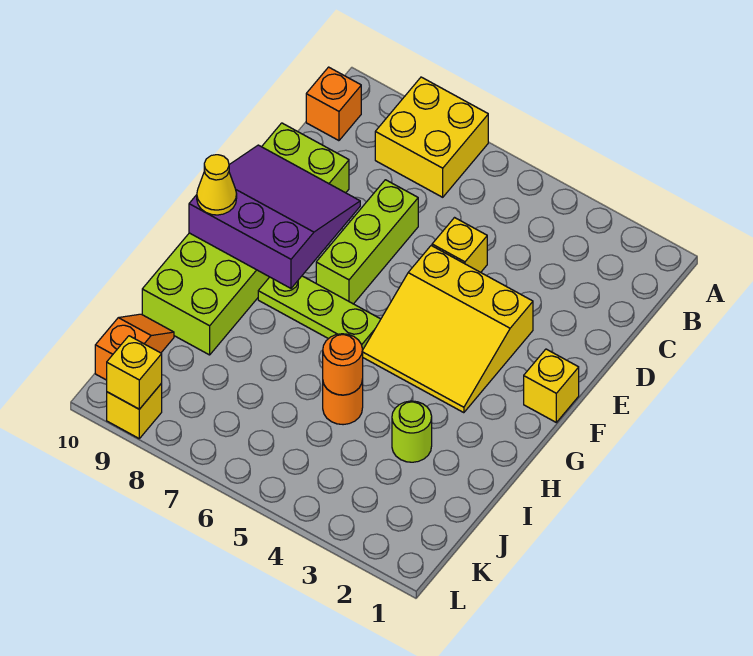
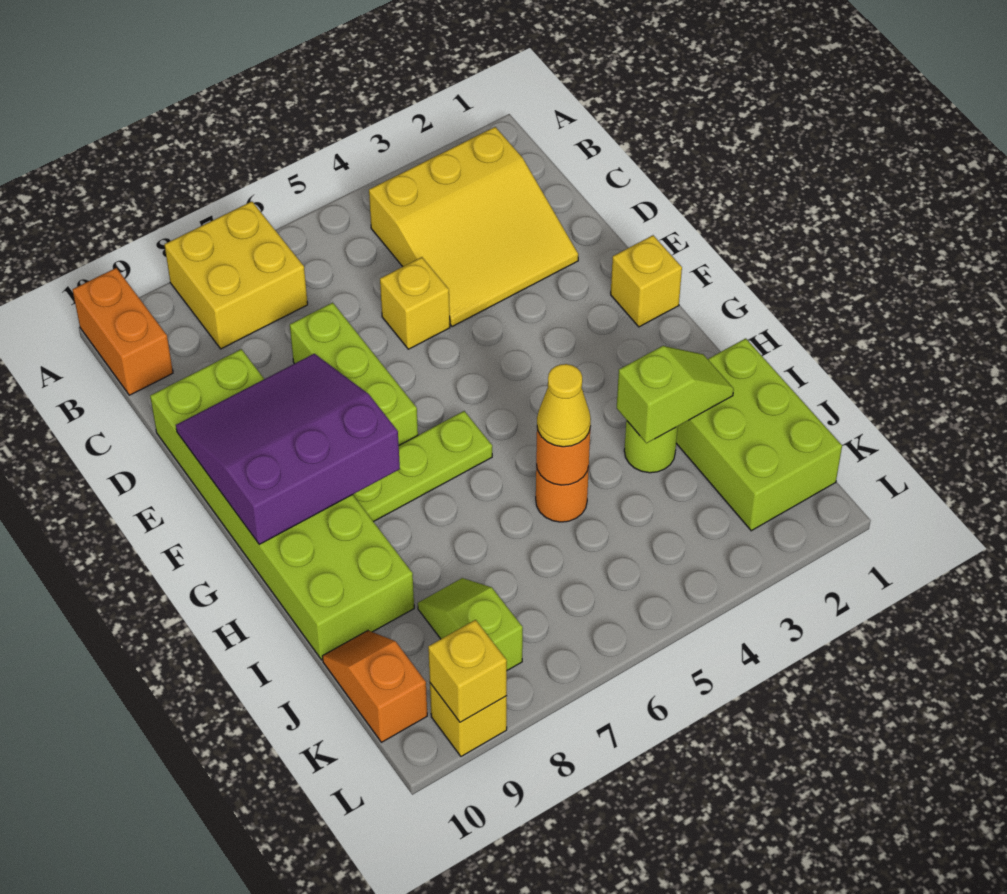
orange 1x1 brick [306,67,361,141] -> orange 1x2 brick [72,268,173,395]
yellow 3x3 slope [363,246,533,413] -> yellow 3x3 slope moved to [369,127,578,327]
yellow 1x1 cone [197,155,237,215] -> yellow 1x1 cone moved to [537,364,591,447]
none -> lime 2x3 brick [676,338,842,531]
none -> lime 1x2 slope [617,346,734,443]
none -> lime 1x2 slope [418,578,523,670]

